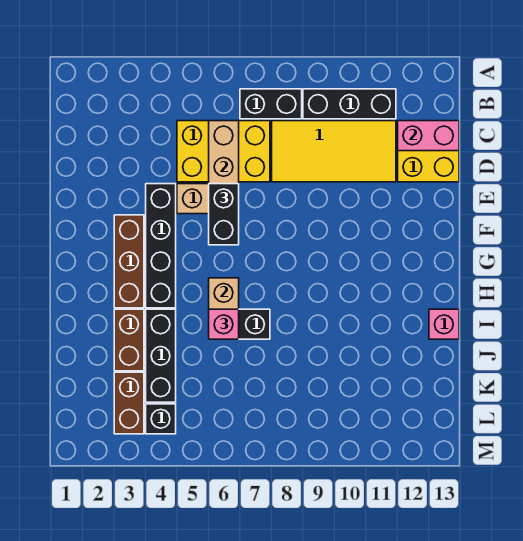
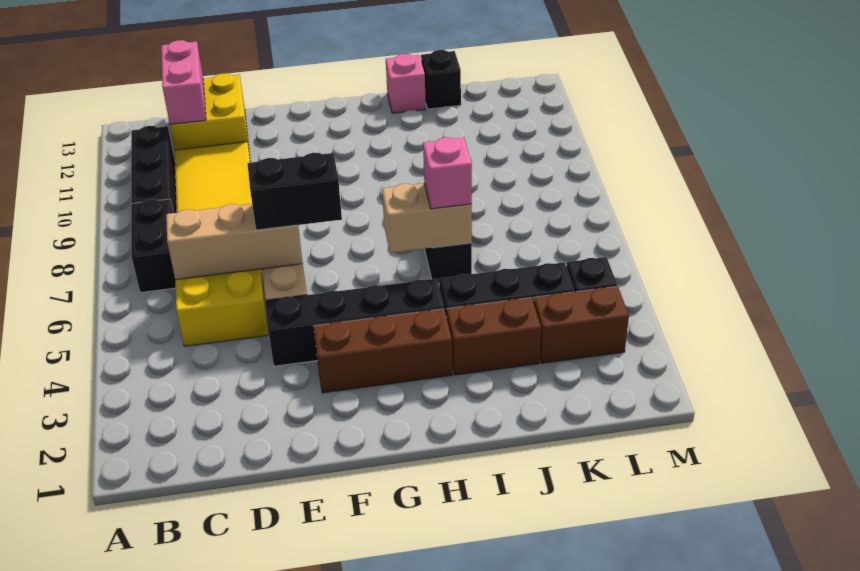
none -> black 1x1 brick [421,50,461,109]

